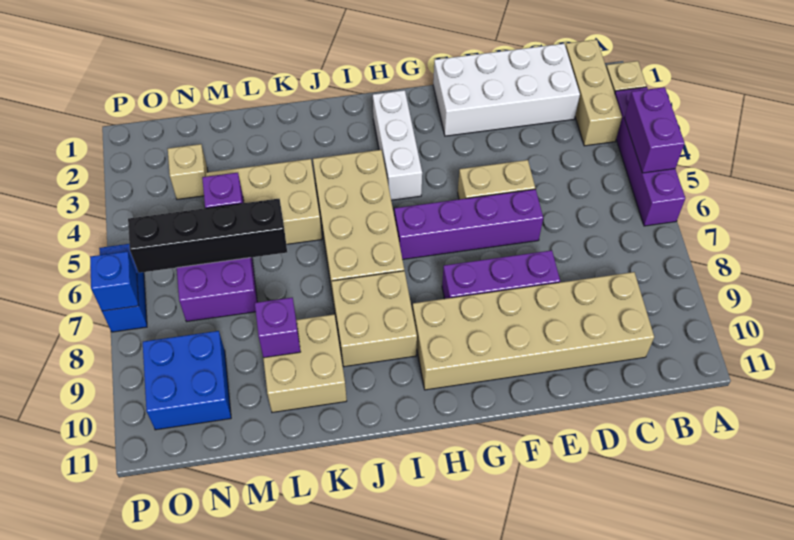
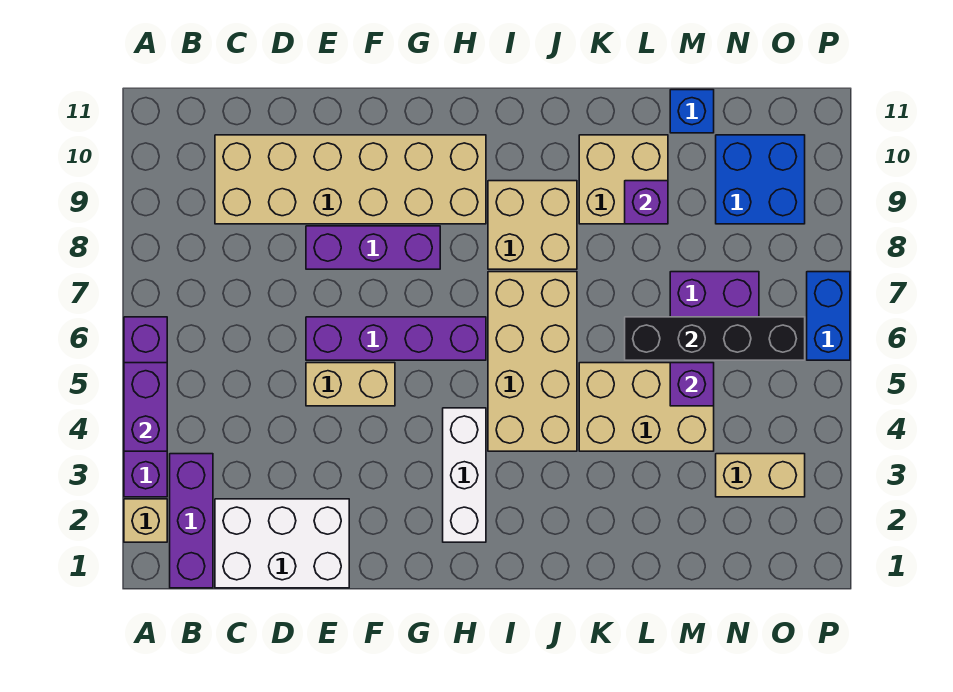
tan 1x3 brick [565,40,622,146] -> purple 1x3 brick [170,454,213,588]
white 2x4 brick [433,44,580,136] -> white 2x3 brick [215,499,349,588]
tan 1x1 brick [168,144,208,199] -> tan 1x2 brick [716,454,805,497]
blue 1x1 brick [90,251,139,311] -> blue 1x1 brick moved to [670,90,714,133]

